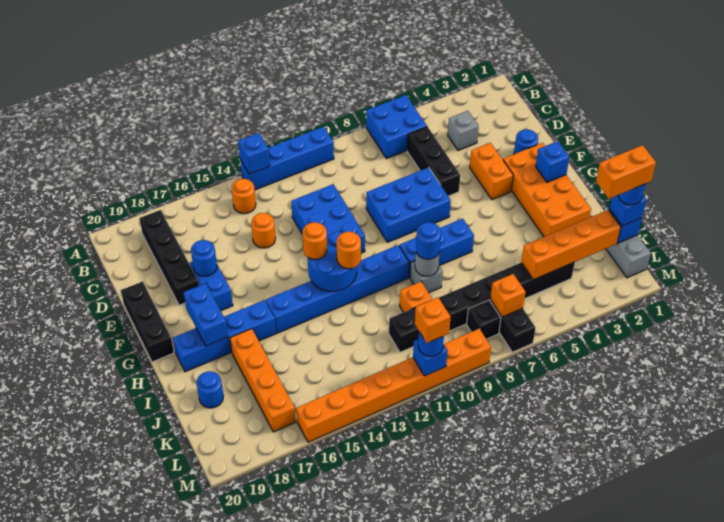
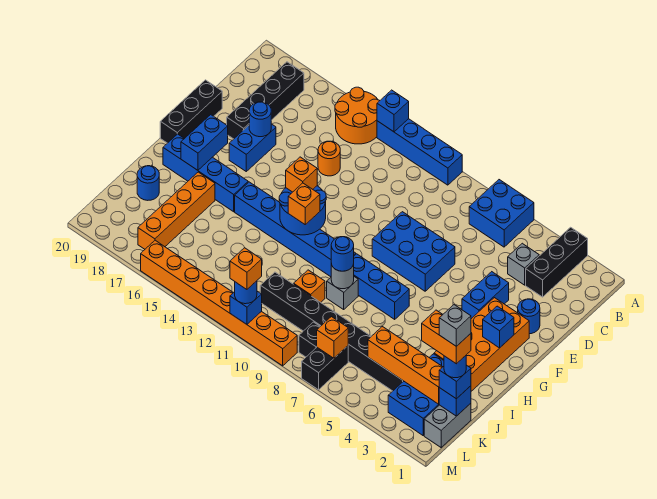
orange 1x1 round brick [232,179,256,214] -> orange 2x2 round brick [335,87,380,144]
black 1x3 brick [407,127,460,196] -> black 1x3 brick moved to [526,227,588,297]
blue 2x3 brick [291,184,365,253] -> blue 2x3 brick moved to [388,354,444,435]
orange 1x2 brick [470,143,513,200] -> blue 1x2 brick [462,272,509,319]
orange 1x1 round brick [302,222,327,259] -> orange 1x1 brick [286,157,317,192]
orange 1x1 round brick [337,232,361,269] -> orange 1x1 brick [288,183,320,224]
none -> grey 1x1 brick [439,305,471,346]

